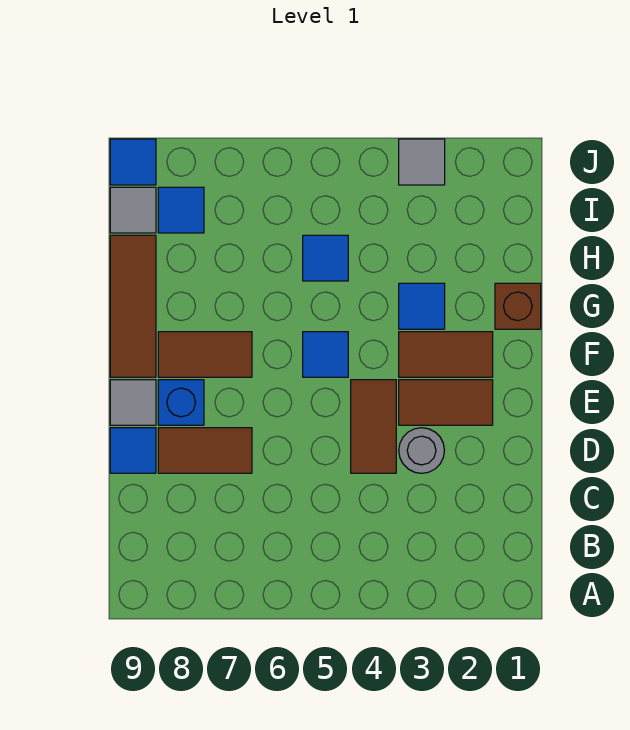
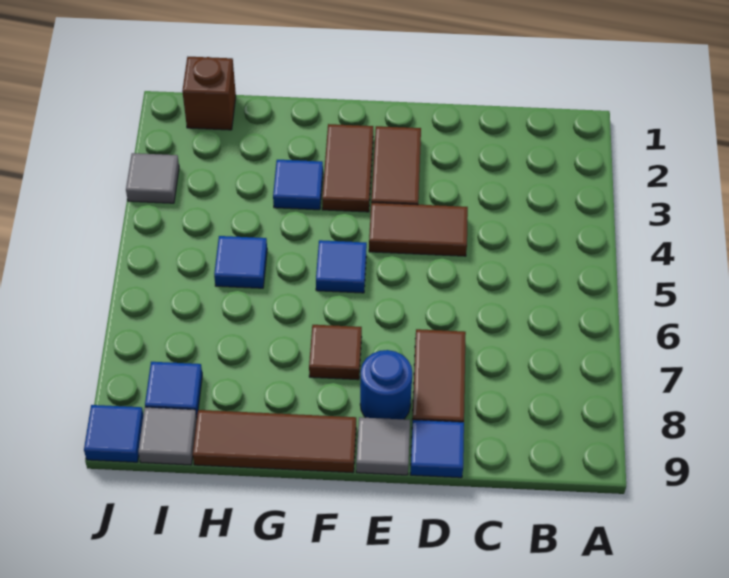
grey 1x1 round brick [399,428,444,473] -> none
blue 1x1 brick [158,380,204,425] -> blue 1x1 round brick [360,350,412,419]
brown 1x2 tile [158,332,252,377] -> brown 1x1 tile [309,325,362,380]
brown 1x1 brick [495,283,541,329] -> brown 1x1 brick moved to [182,57,236,130]

